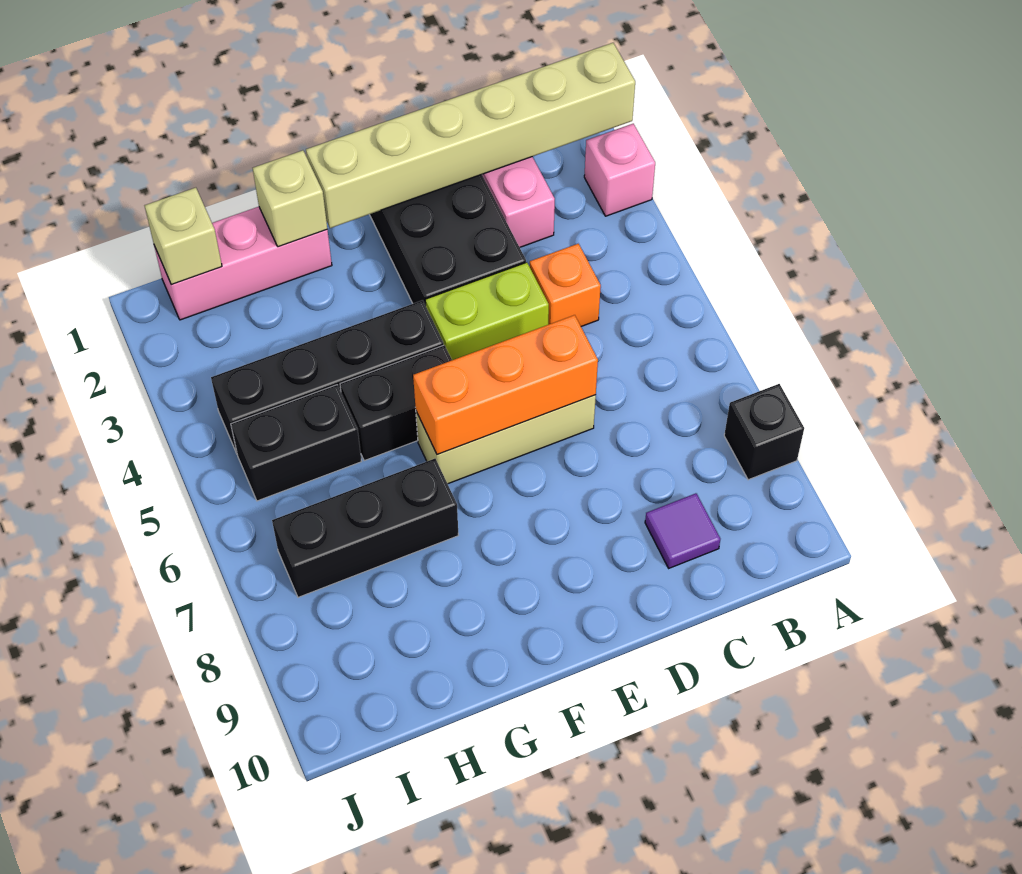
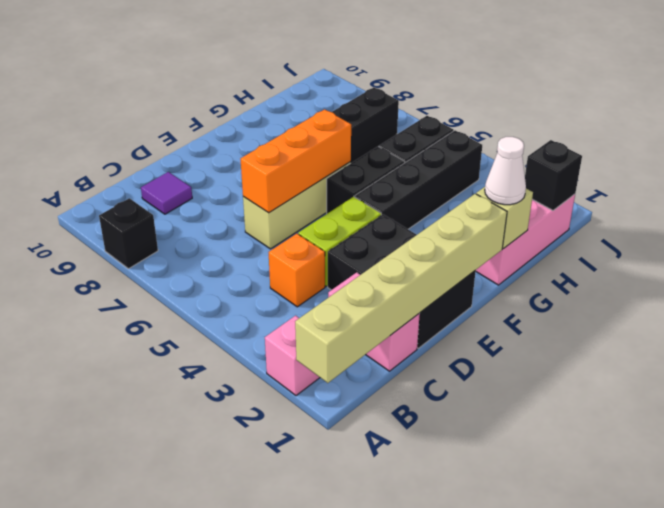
none -> white 1x1 cone [485,137,526,205]
tan 1x1 brick [144,188,222,285] -> black 1x1 brick [525,140,582,210]

